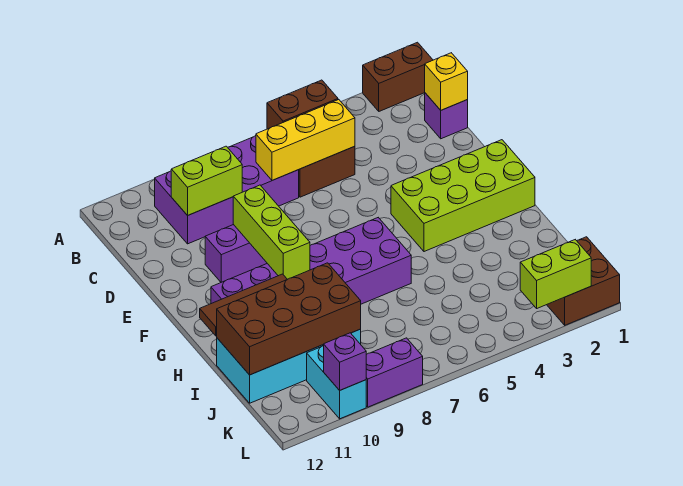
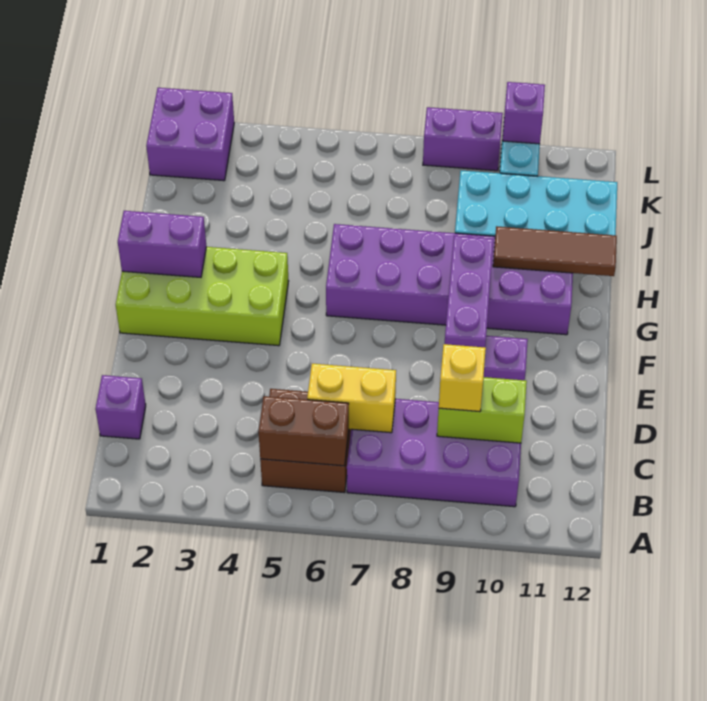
brown 1x2 brick [363,42,433,111] -> none
yellow 1x1 brick [425,53,468,110] -> yellow 1x1 brick moved to [439,344,486,412]
yellow 1x3 brick [256,100,355,180] -> yellow 1x2 brick [307,364,396,433]
lime 1x3 brick [233,185,310,279] -> purple 1x3 brick [445,236,493,347]
none -> purple 1x2 brick [118,211,206,277]
brown 2x4 brick [217,263,361,375] -> none
brown 2x2 brick [547,237,620,325] -> purple 2x2 brick [146,88,234,181]
lime 1x2 brick [520,240,591,308] -> none

